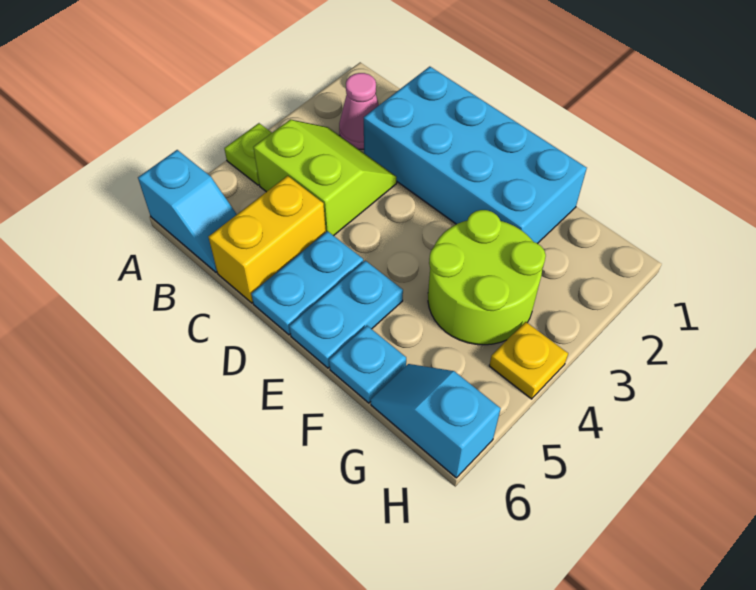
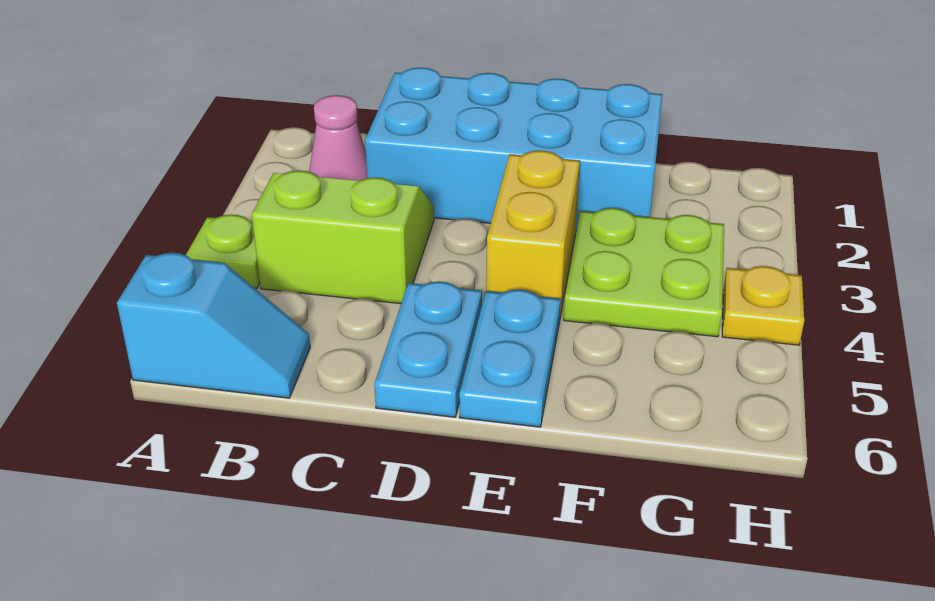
yellow 1x2 brick [208,176,326,303] -> yellow 1x2 brick moved to [486,151,580,316]
lime 2x2 round brick [428,210,546,345] -> lime 2x2 plate [564,208,724,337]
cyan 1x1 plate [329,326,406,403] -> none
cyan 1x2 slope [371,364,501,478] -> none

